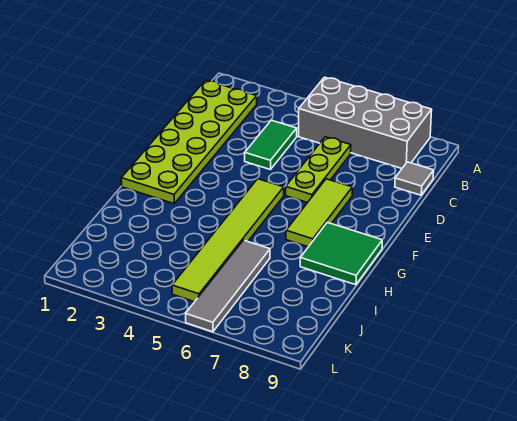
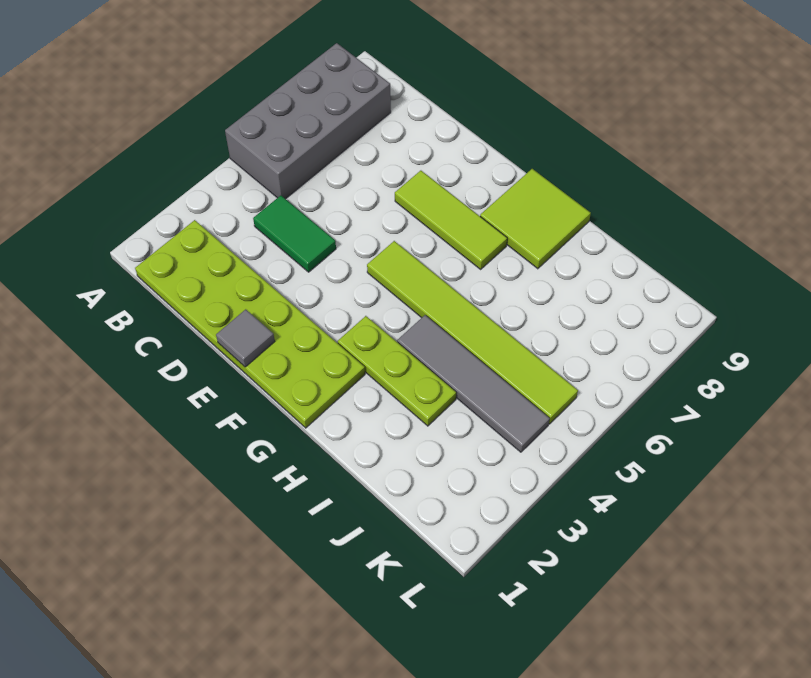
lime 1x3 plate [286,137,351,203] -> lime 1x3 plate moved to [338,316,456,426]
grey 1x1 tile [395,162,434,195] -> grey 1x1 tile moved to [216,309,275,367]
green 2x2 tile [300,222,382,285] -> lime 2x2 tile [480,169,591,269]
grey 1x4 tile [186,240,270,332] -> grey 1x4 tile moved to [397,315,550,452]

